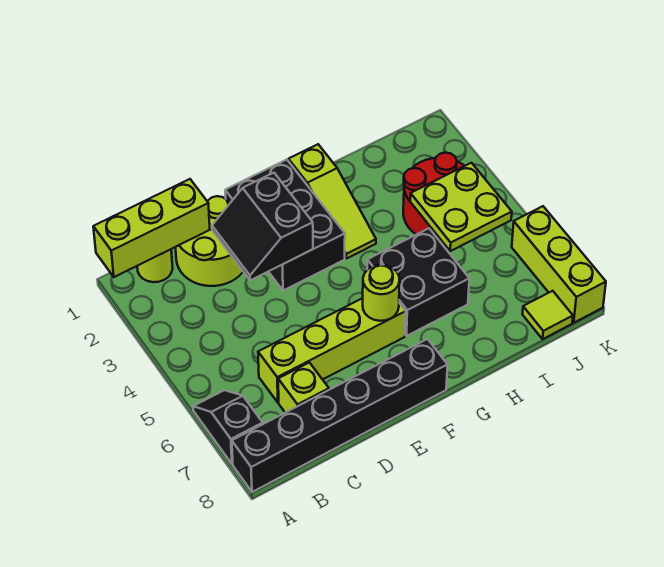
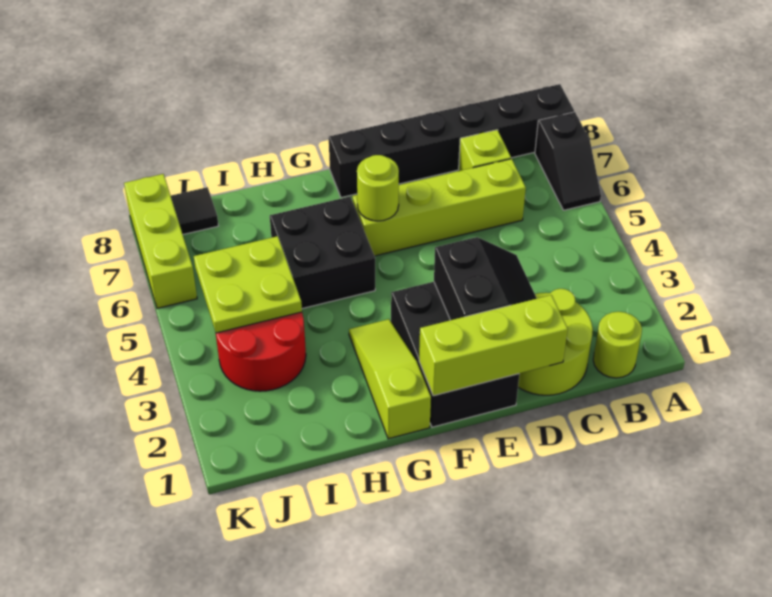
lime 1x3 brick [93,179,210,277] -> lime 1x3 brick moved to [419,295,568,396]
lime 1x1 tile [522,291,573,339] -> black 1x1 tile [171,187,218,234]

